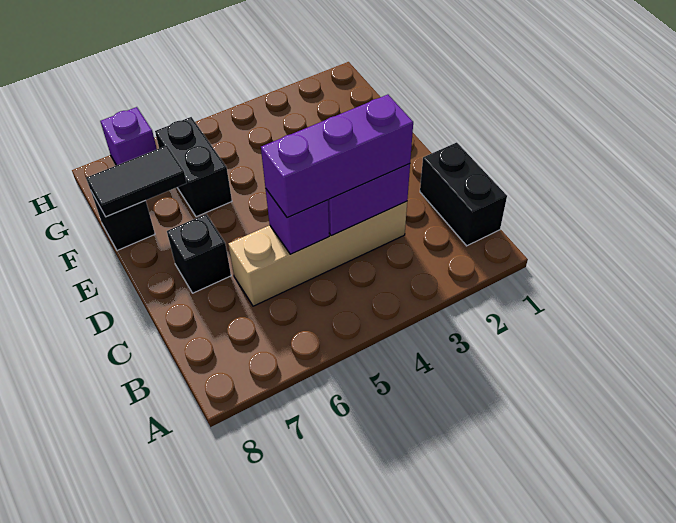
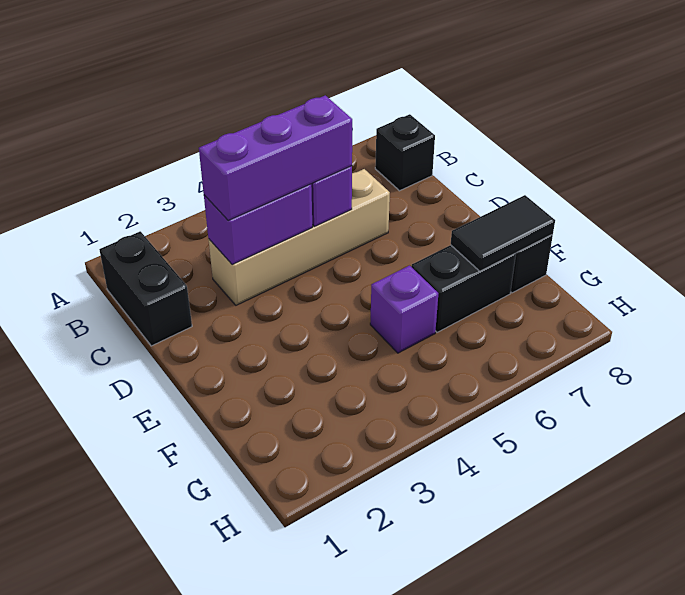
black 1x1 brick [167,214,231,293] -> black 1x1 brick moved to [375,114,435,191]
black 1x2 brick [155,117,232,217] -> black 1x2 brick turned to [411,245,516,332]
purple 1x1 brick [100,107,157,165] -> purple 1x1 brick moved to [370,266,438,353]

